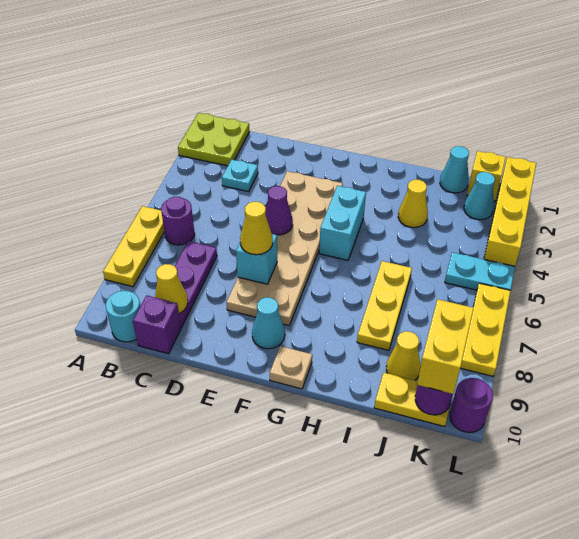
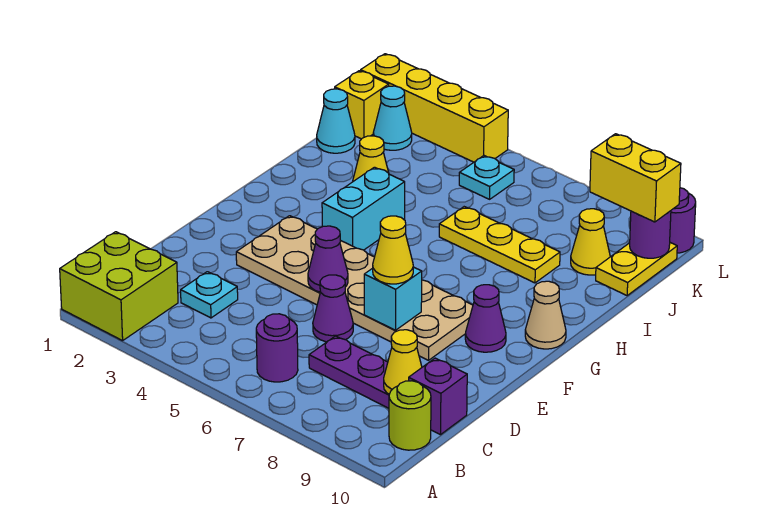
lime 2x2 plate [178,113,250,166] -> lime 2x2 brick [60,232,178,341]
yellow 1x3 plate [103,206,164,287] -> none
cyan 1x1 round brick [106,291,140,342] -> lime 1x1 round brick [389,381,431,450]
none -> purple 1x1 cone [313,275,353,342]
cyan 1x1 cone [252,297,285,349] -> purple 1x1 cone [465,285,506,352]
cyan 1x2 brick [319,186,366,260] -> cyan 1x2 brick turned to [322,167,405,250]
tan 1x1 plate [270,346,312,389] -> tan 1x1 cone [525,281,566,349]
cyan 1x2 plate [445,252,515,290] -> cyan 1x1 plate [459,156,514,199]
yellow 1x3 plate [461,283,511,376] -> none

